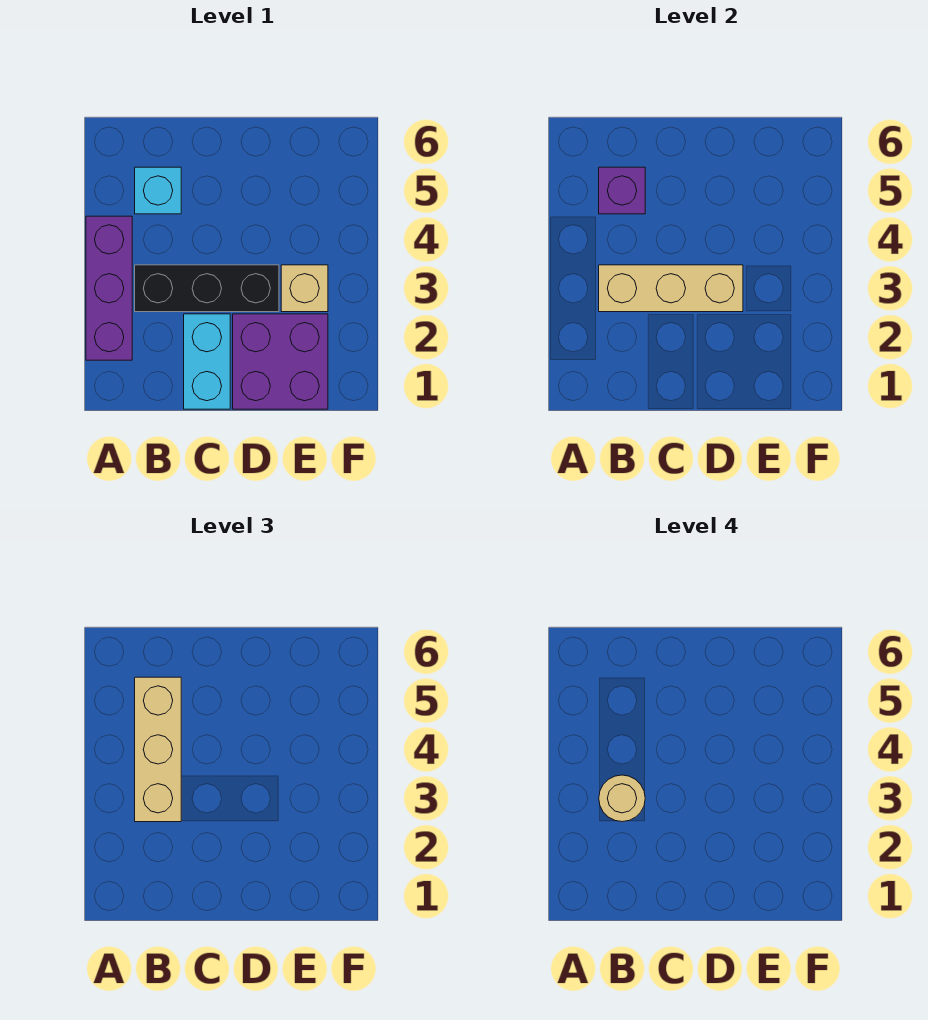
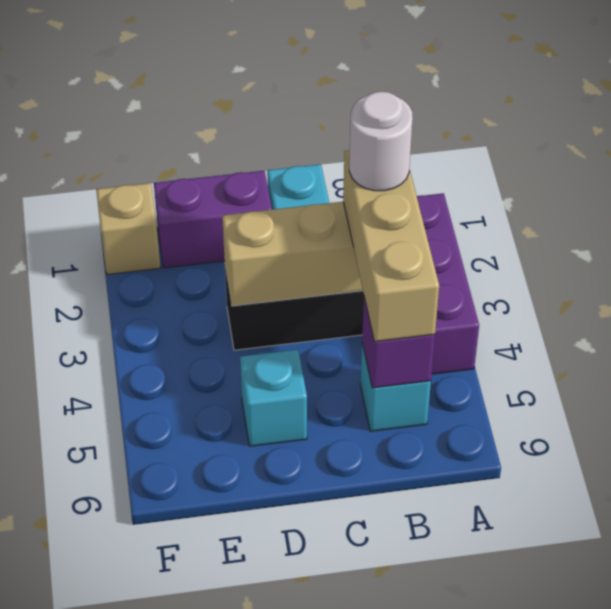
tan 1x1 round brick [599,775,645,822] -> white 1x1 round brick [349,92,413,191]
purple 2x2 brick [233,314,328,409] -> purple 1x2 brick [154,171,272,268]
none -> cyan 1x1 brick [240,349,307,446]
tan 1x1 brick [281,265,328,312] -> tan 1x1 brick moved to [96,183,160,274]

